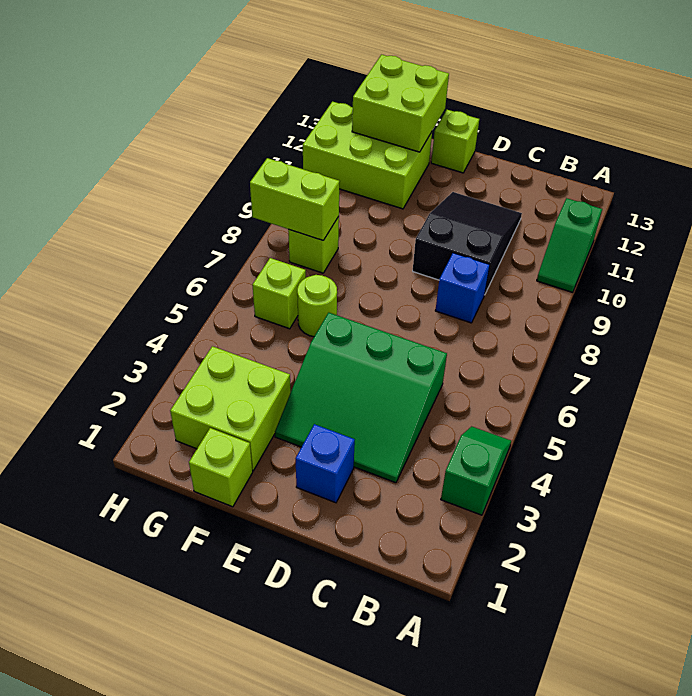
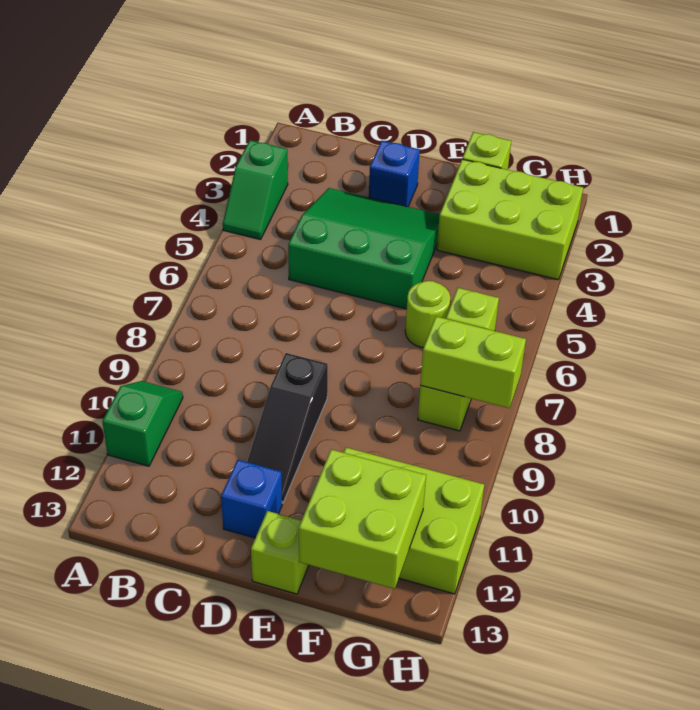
blue 1x1 brick [435,253,490,323] -> blue 1x1 brick moved to [221,460,282,538]
black 2x3 slope [413,192,522,294] -> black 1x3 slope [247,353,328,503]
lime 2x2 brick [170,346,291,471] -> lime 2x3 brick [437,159,583,280]

